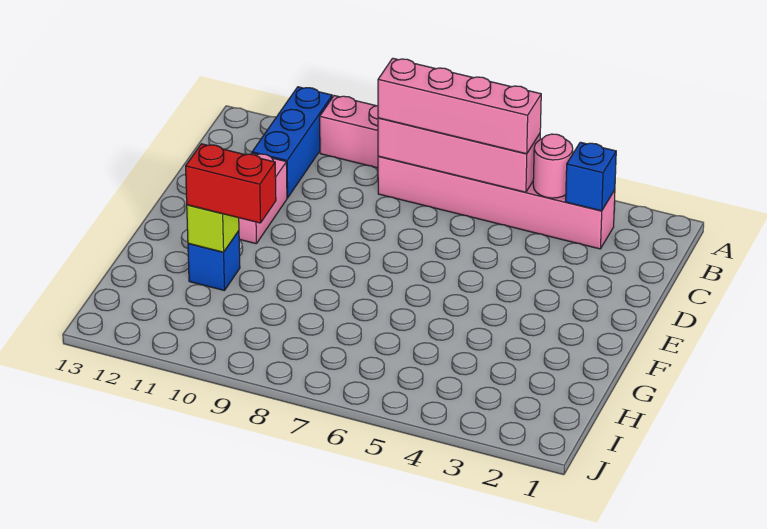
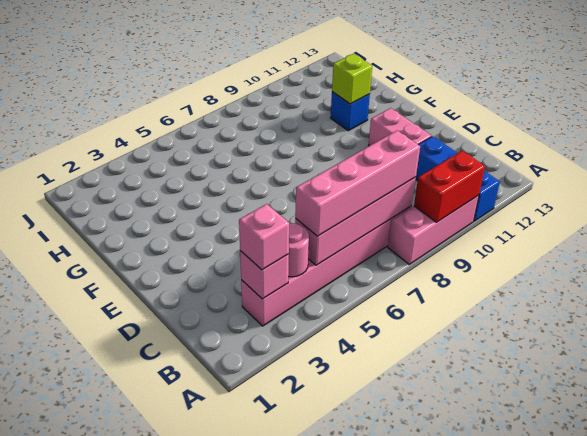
blue 1x1 brick [566,142,616,211] -> pink 1x1 brick [240,251,289,299]
none -> pink 1x1 brick [239,204,289,270]
red 1x2 brick [186,144,276,223] -> red 1x2 brick moved to [414,151,485,222]

